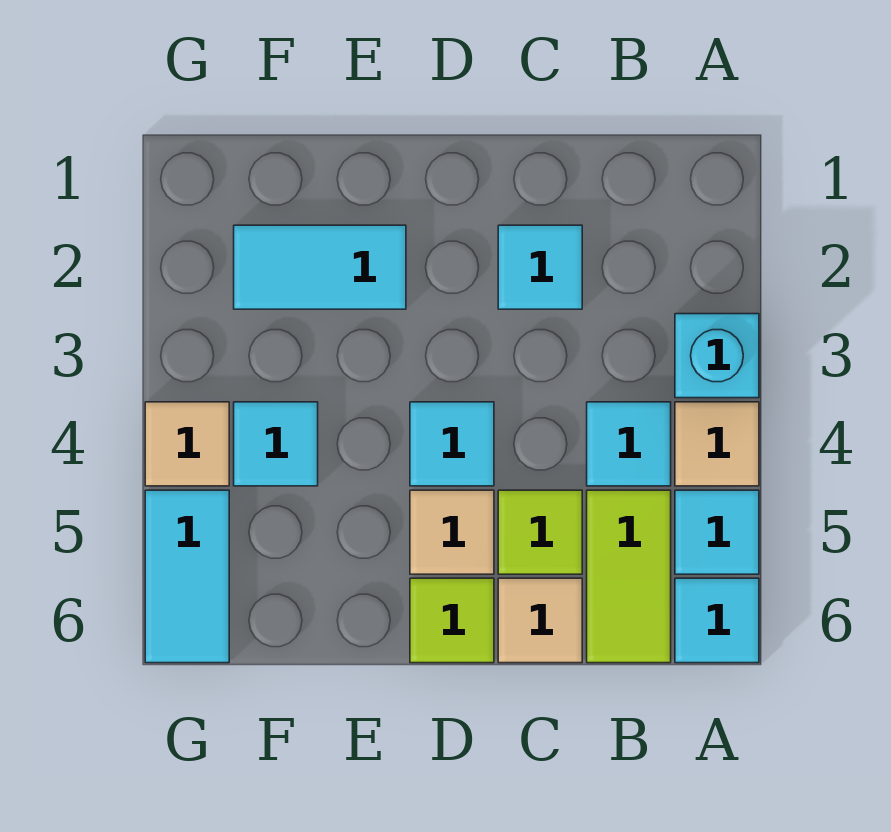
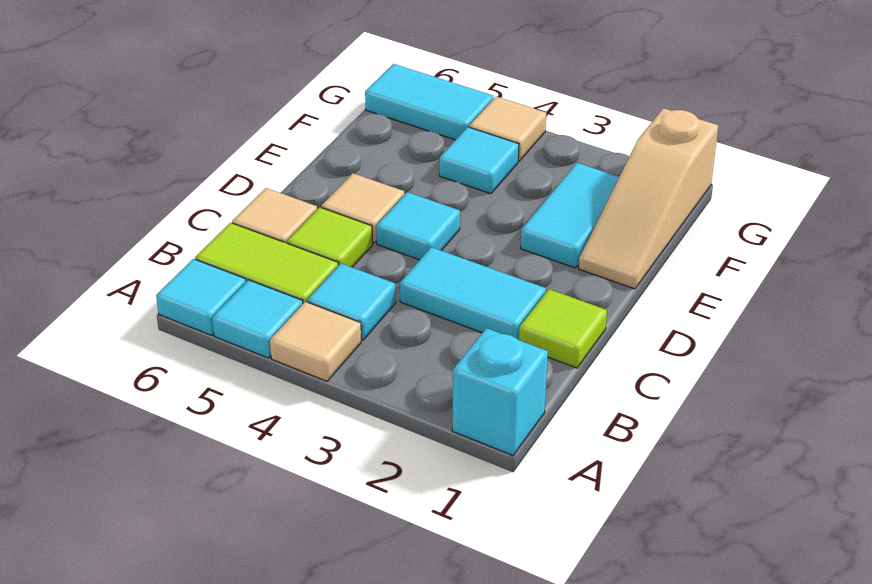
cyan 1x1 brick [675,314,759,398] -> cyan 1x1 brick moved to [452,328,548,455]
cyan 1x1 tile [498,225,582,309] -> cyan 1x2 tile [400,247,546,340]
lime 1x1 tile [410,578,494,663] -> lime 1x1 tile moved to [519,289,607,368]
none -> tan 1x3 slope [579,108,719,289]

